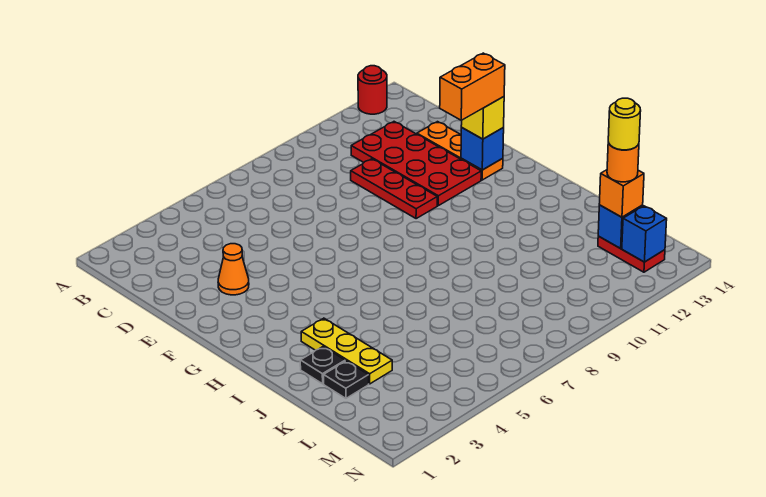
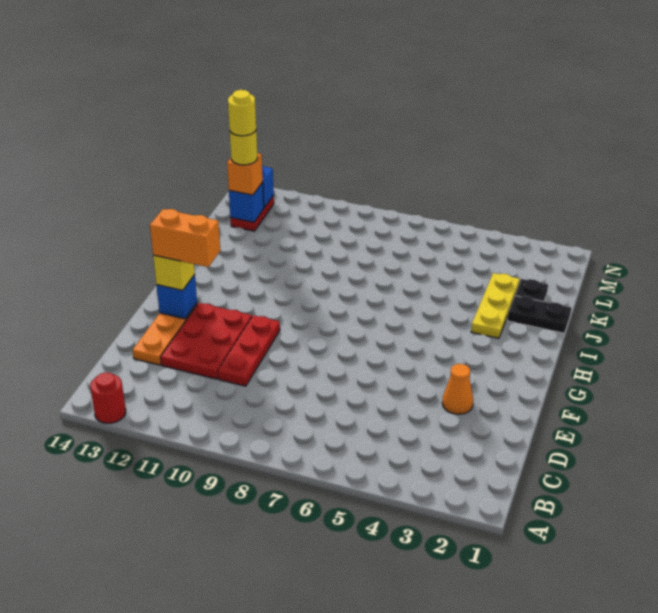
red 2x4 plate [351,122,481,206] -> red 2x3 plate [161,303,252,379]
black 1x1 plate [300,347,345,384] -> black 1x2 plate [507,296,571,333]
orange 1x1 round brick [607,143,639,182] -> yellow 1x1 round brick [230,131,258,165]

